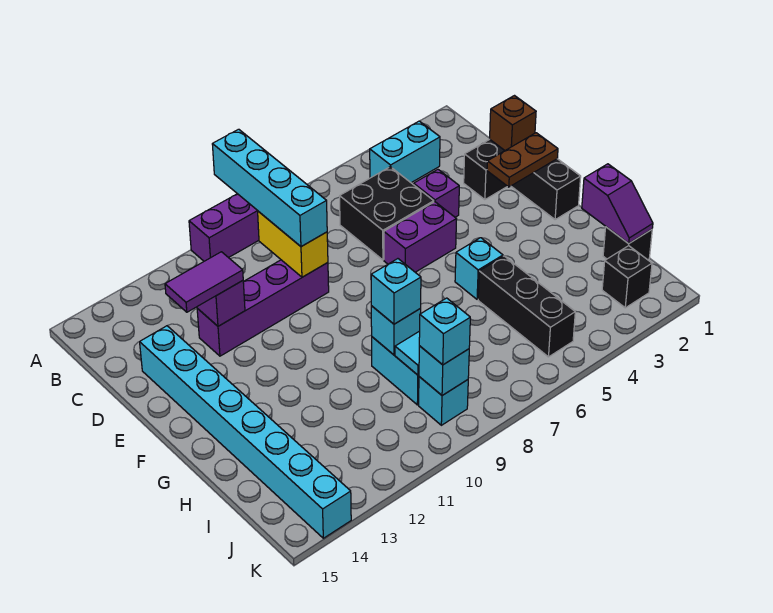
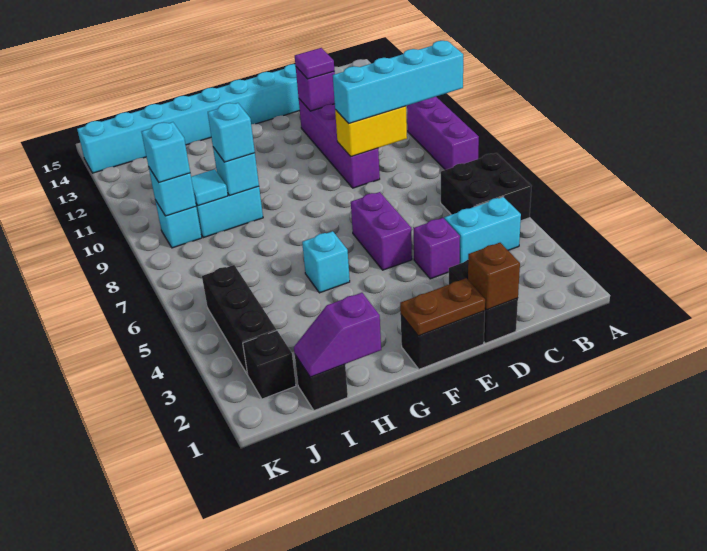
cyan 1x2 brick [370,121,440,183] -> cyan 1x2 brick turned to [444,197,521,264]
black 2x2 brick [340,167,434,260] -> black 2x2 brick moved to [441,153,532,221]
purple 1x2 tile [165,252,243,312] -> purple 1x1 tile [295,48,334,79]
brown 1x2 plate [487,133,558,187] -> brown 1x2 plate turned to [400,278,485,336]
black 1x3 brick [478,256,575,357] -> black 1x3 brick turned to [202,265,277,375]

